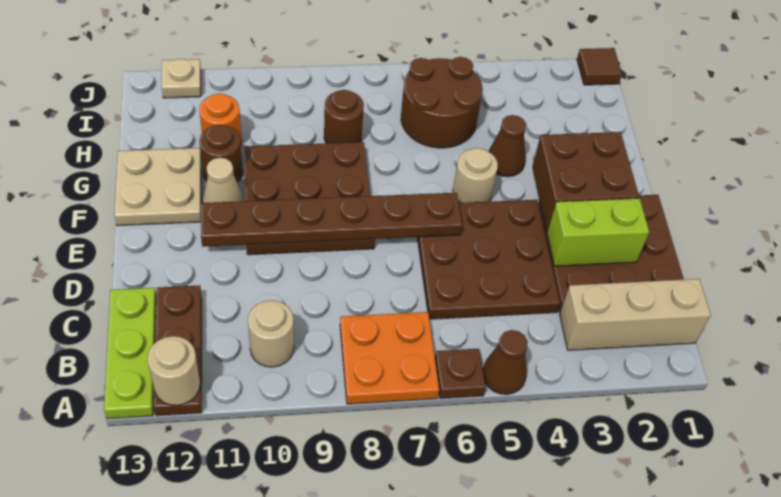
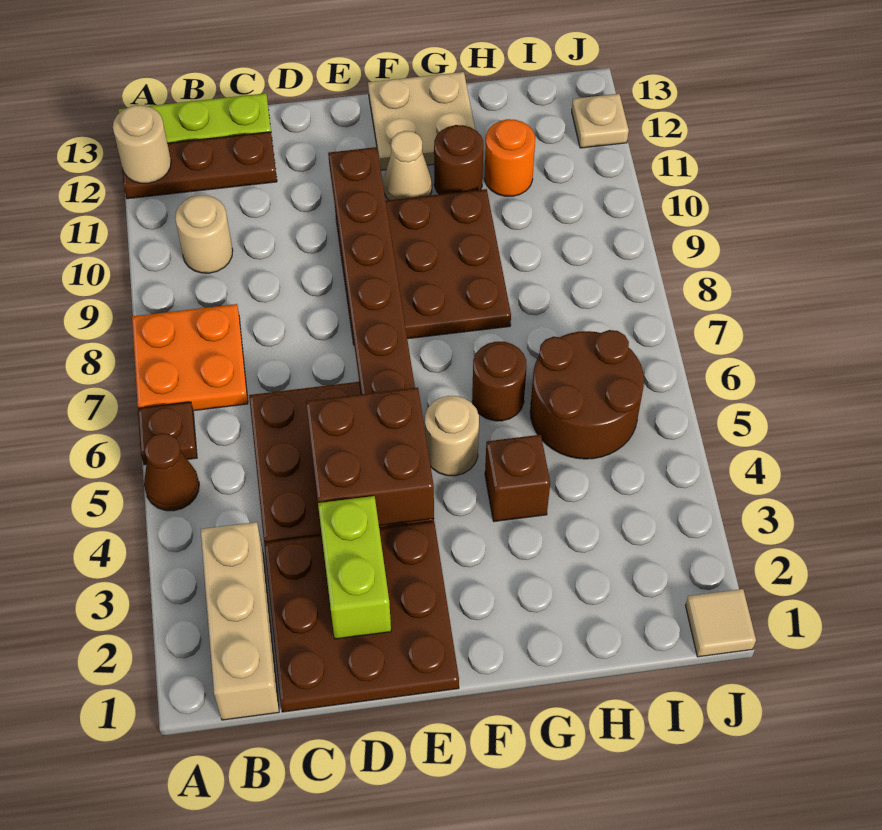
brown 2x2 brick [532,132,639,231] -> brown 2x2 brick moved to [306,388,434,526]
brown 1x1 cone [488,115,526,177] -> brown 1x1 brick [485,435,550,522]
brown 1x1 round brick [324,90,364,144] -> brown 1x1 round brick moved to [472,342,527,421]
brown 1x1 tile [577,48,622,85] -> tan 1x1 tile [686,589,756,657]

